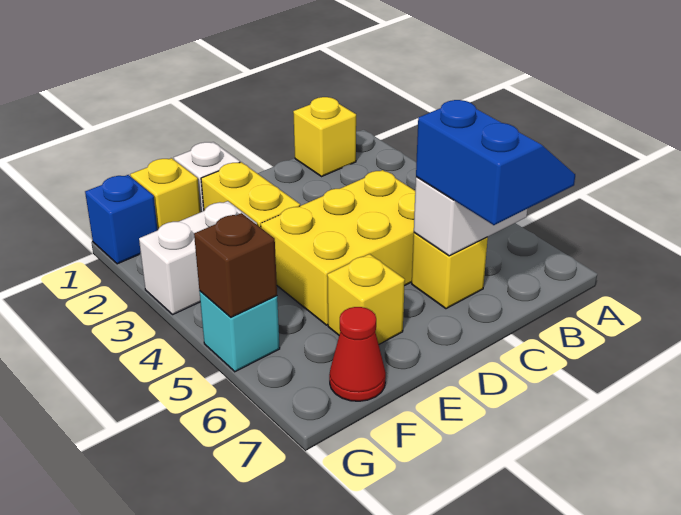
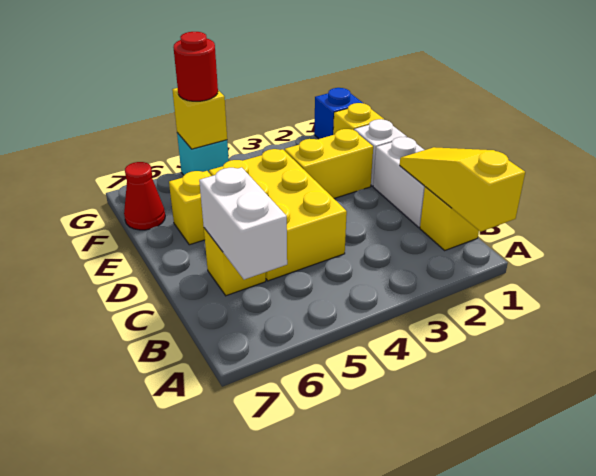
none -> yellow 1x3 slope [400,147,525,232]
blue 2x2 slope [416,100,575,225] -> none
white 1x2 brick [139,201,257,314] -> white 1x2 brick moved to [373,137,425,227]
brown 1x1 brick [194,213,277,317] -> yellow 1x1 brick [172,88,227,149]
none -> red 1x1 round brick [174,32,218,101]

